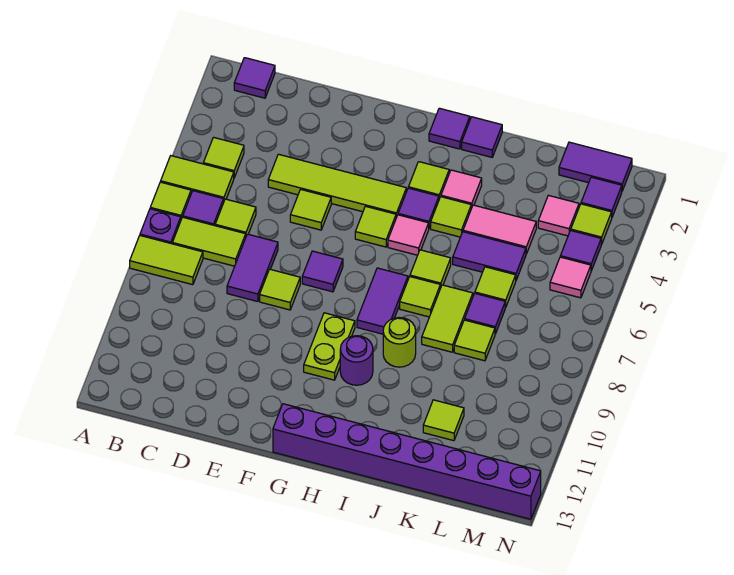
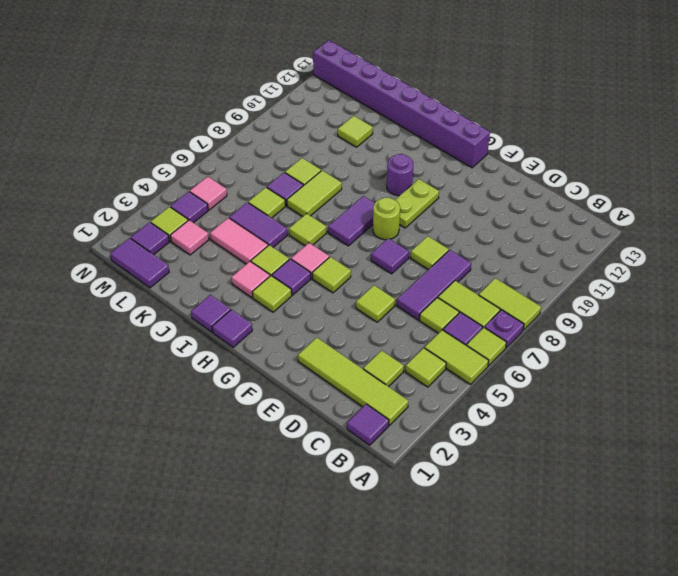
lime 1x4 tile [268,154,406,218] -> lime 1x4 tile moved to [298,338,408,425]
purple 1x2 tile [227,234,278,302] -> purple 1x3 tile [397,250,471,320]
lime 1x1 tile [400,277,440,317] -> lime 1x1 tile moved to [363,350,404,387]
lime 1x1 round brick [383,317,416,367] -> lime 1x1 round brick moved to [373,198,400,240]

